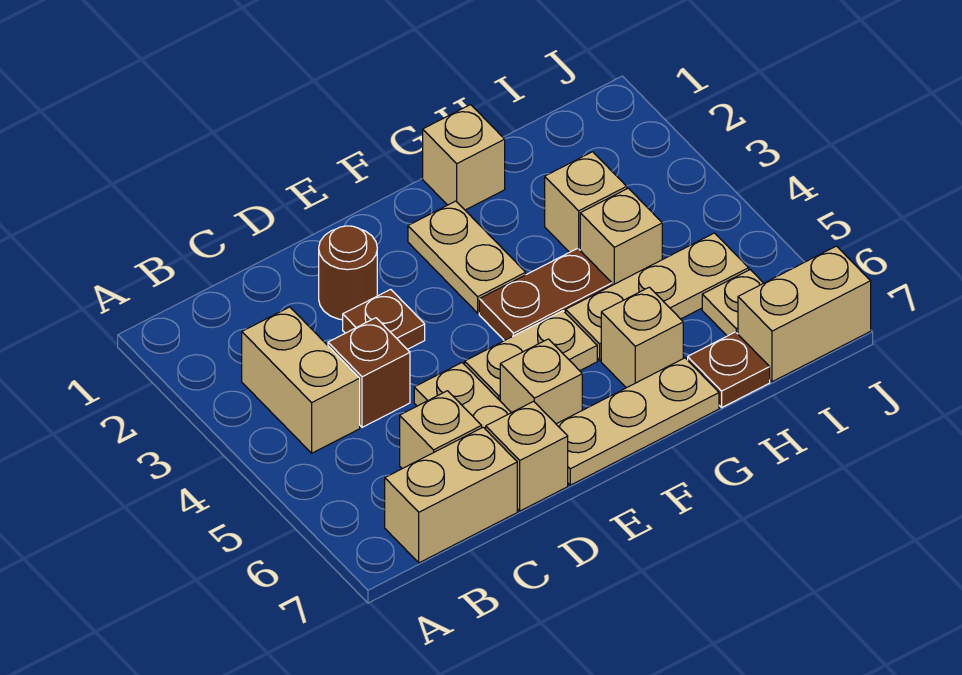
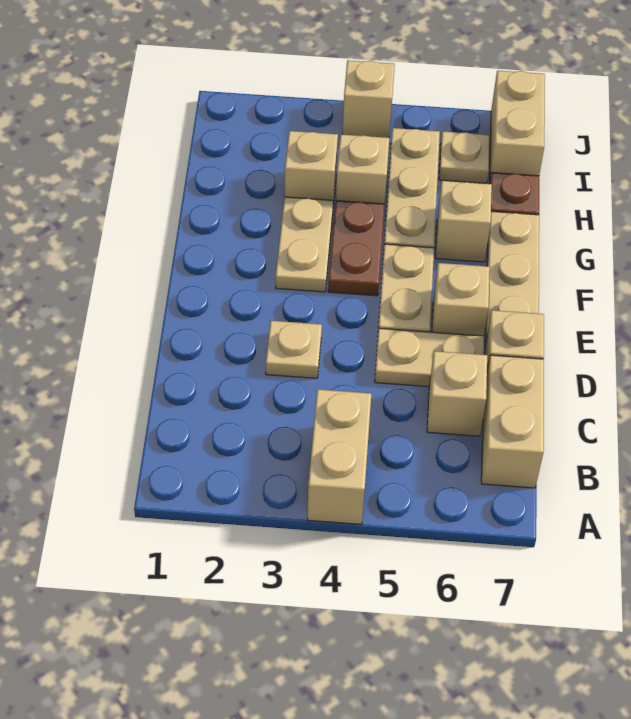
tan 1x2 brick [242,307,360,453] -> tan 1x2 brick turned to [307,389,371,525]
brown 1x1 brick [328,318,410,427] -> none
brown 1x1 round brick [319,226,377,320] -> none
brown 1x1 plate [343,289,425,349] -> tan 1x1 plate [266,321,322,378]
tan 1x2 plate [408,201,526,313] -> tan 1x2 plate turned to [276,197,333,292]
tan 1x1 brick [423,105,505,210] -> tan 1x1 brick moved to [342,60,395,138]

